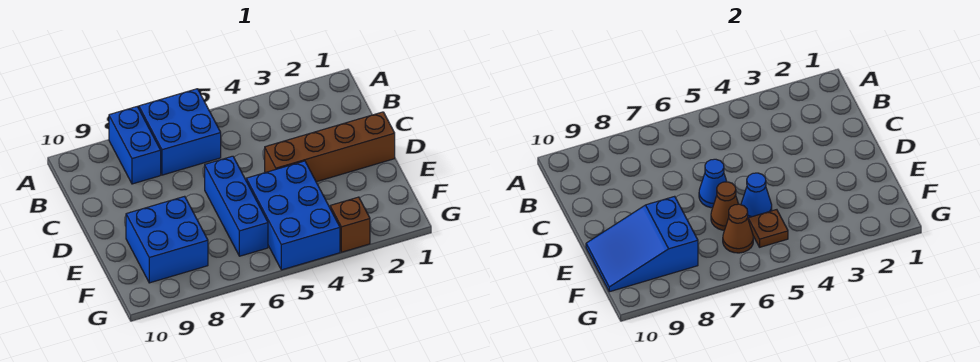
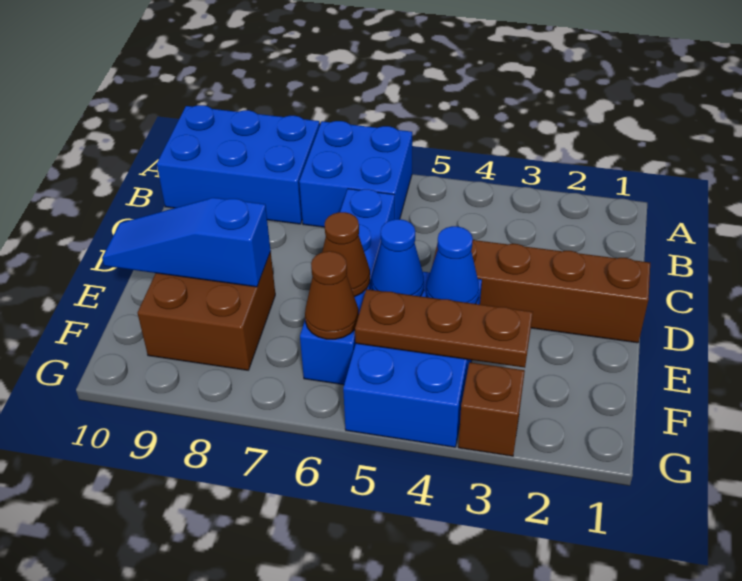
blue 1x2 brick [109,107,161,184] -> blue 2x3 brick [157,105,320,224]
blue 1x3 brick [205,156,268,256] -> blue 1x4 brick [300,189,395,385]
blue 1x1 cone [699,159,727,208] -> blue 1x1 cone moved to [426,226,479,304]
blue 2x2 brick [126,196,208,283] -> brown 2x2 brick [138,252,275,370]
blue 2x3 slope [586,196,698,292] -> blue 1x3 slope [102,198,271,287]
brown 1x1 plate [748,210,788,247] -> brown 1x3 plate [355,289,533,368]

